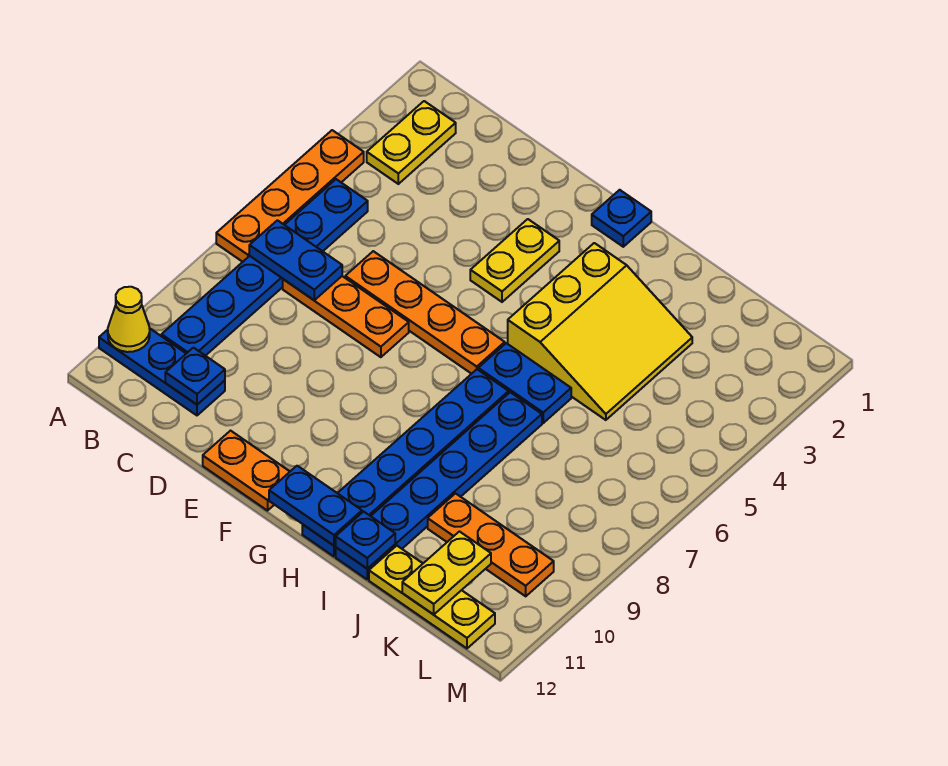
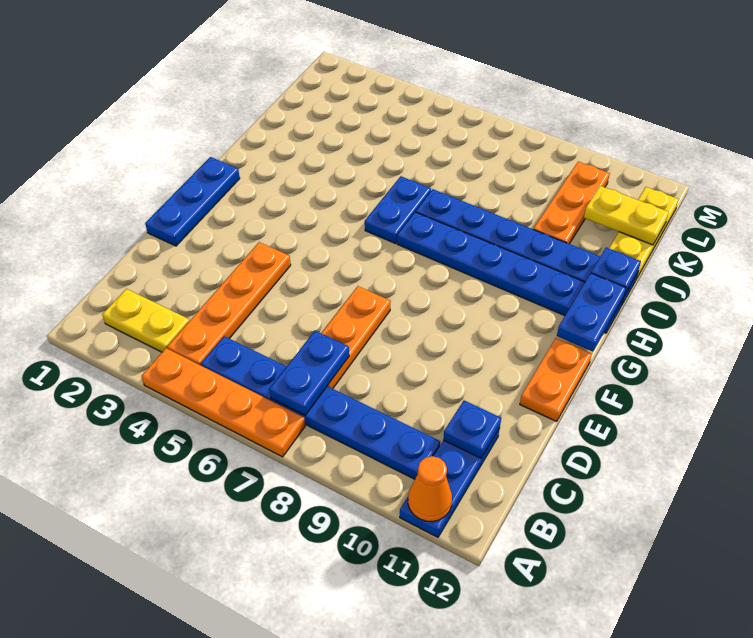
yellow 1x1 cone [108,287,150,352] -> orange 1x1 cone [408,456,452,521]
orange 1x4 plate [345,251,505,374] -> orange 1x4 plate moved to [167,242,291,365]
yellow 1x2 plate [470,219,559,302] -> none
blue 1x1 plate [592,190,651,247] -> blue 1x3 plate [145,157,240,246]
yellow 3x3 slope [508,243,692,420] -> none

